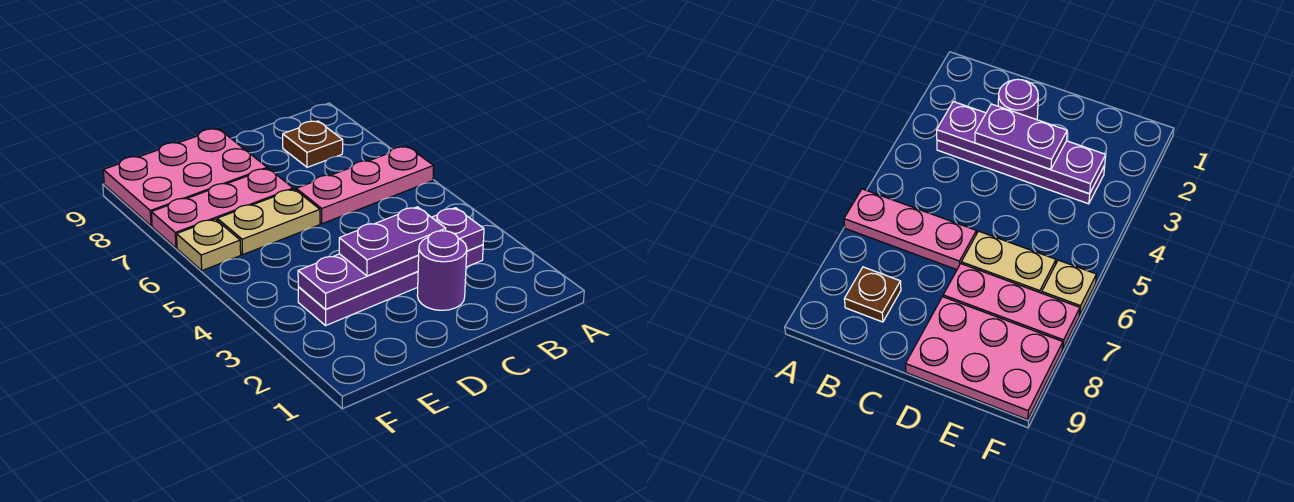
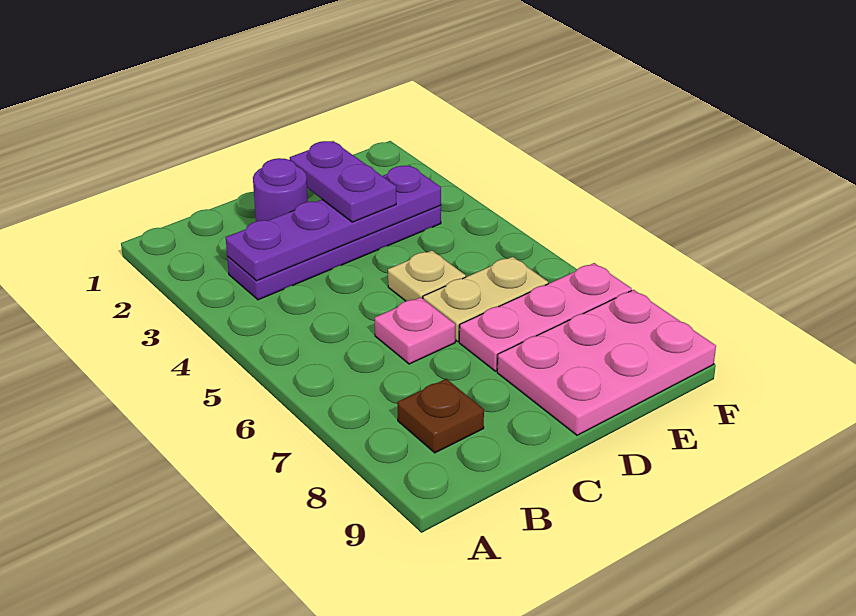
pink 1x3 plate [296,146,434,224] -> pink 1x1 plate [375,297,455,364]
purple 1x2 plate [339,207,446,276] -> purple 1x2 plate turned to [290,141,396,222]
tan 1x1 plate [177,219,241,270] -> tan 1x1 plate moved to [388,251,466,301]

